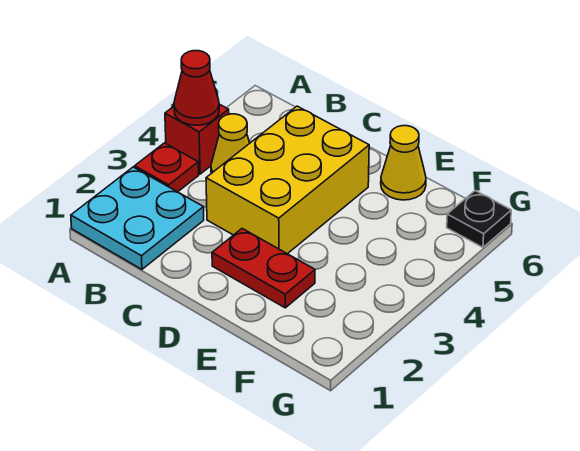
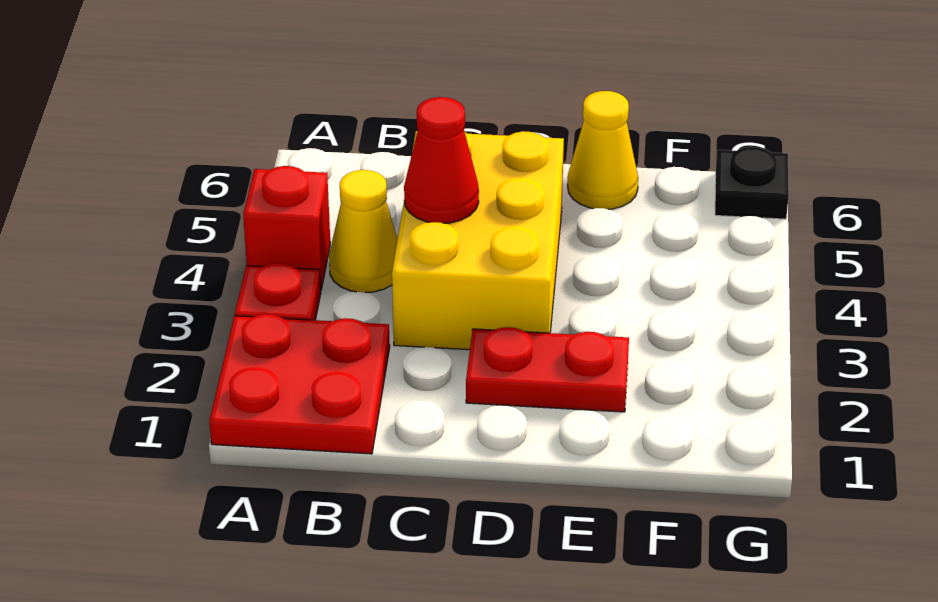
cyan 2x2 plate [71,167,204,269] -> red 2x2 plate [209,314,390,454]
red 1x1 cone [174,51,219,125] -> red 1x1 cone moved to [404,97,479,223]

